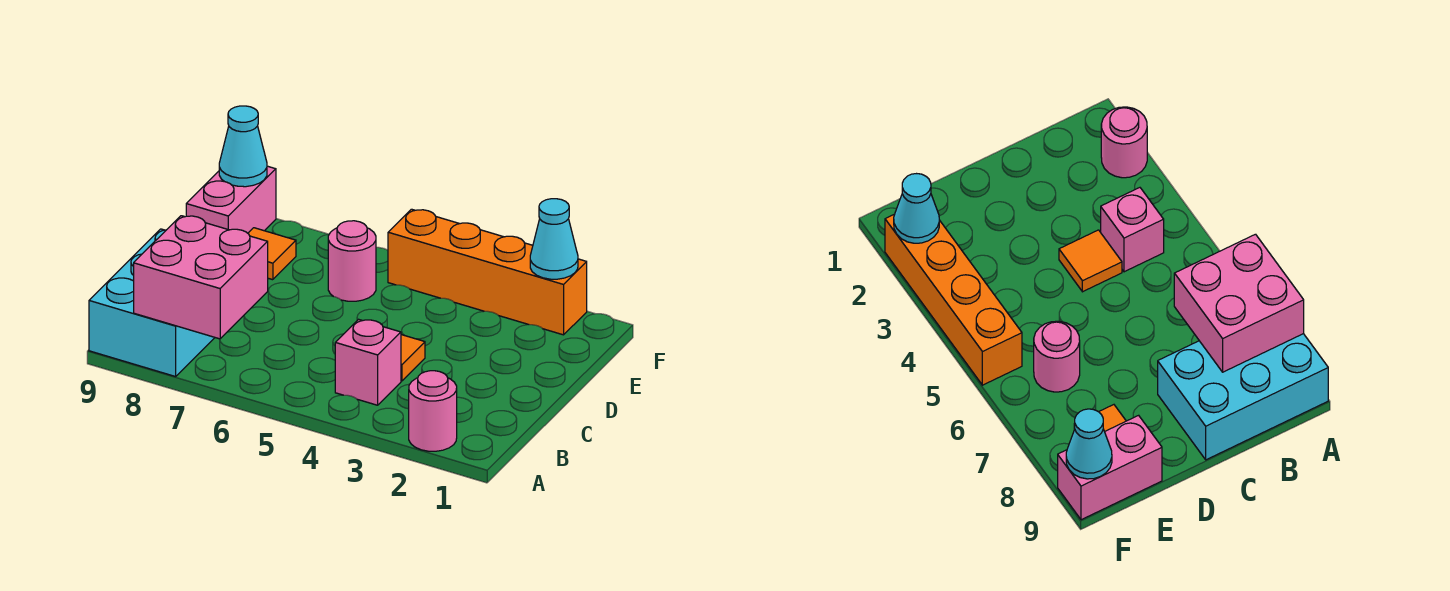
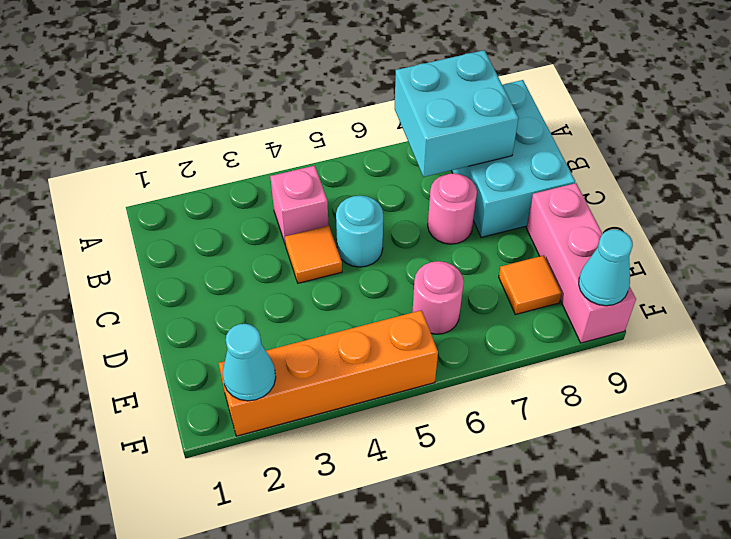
pink 1x1 round brick [409,371,457,451] -> pink 1x1 round brick moved to [428,173,477,244]
pink 2x2 brick [134,216,268,339] -> cyan 2x2 brick [395,50,518,177]
none -> cyan 1x1 round brick [336,196,383,267]
pink 1x2 brick [186,166,276,233] -> pink 1x3 brick [526,183,636,343]

